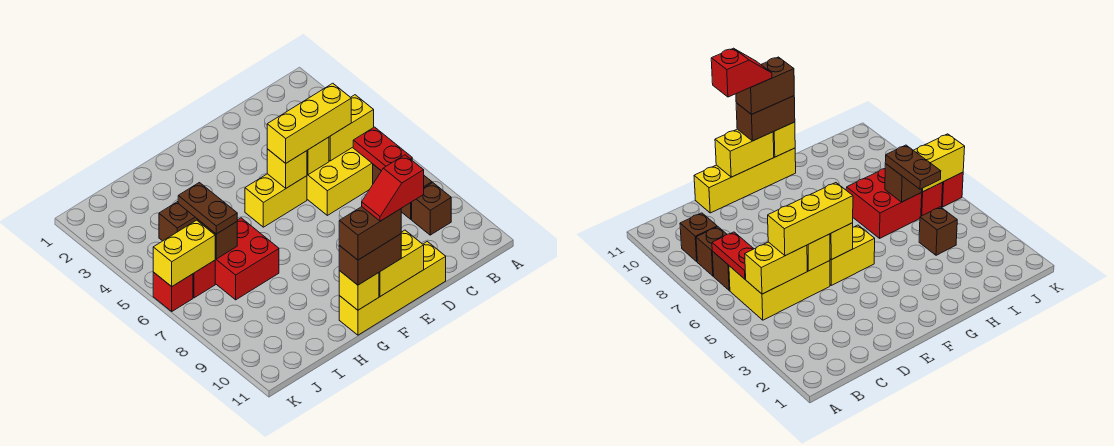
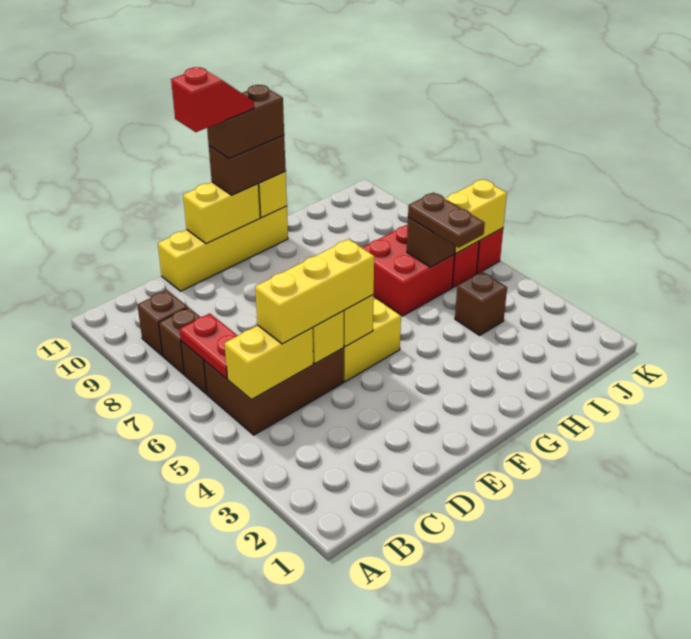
yellow 2x3 brick [307,147,373,215] -> brown 2x3 brick [204,348,344,435]

